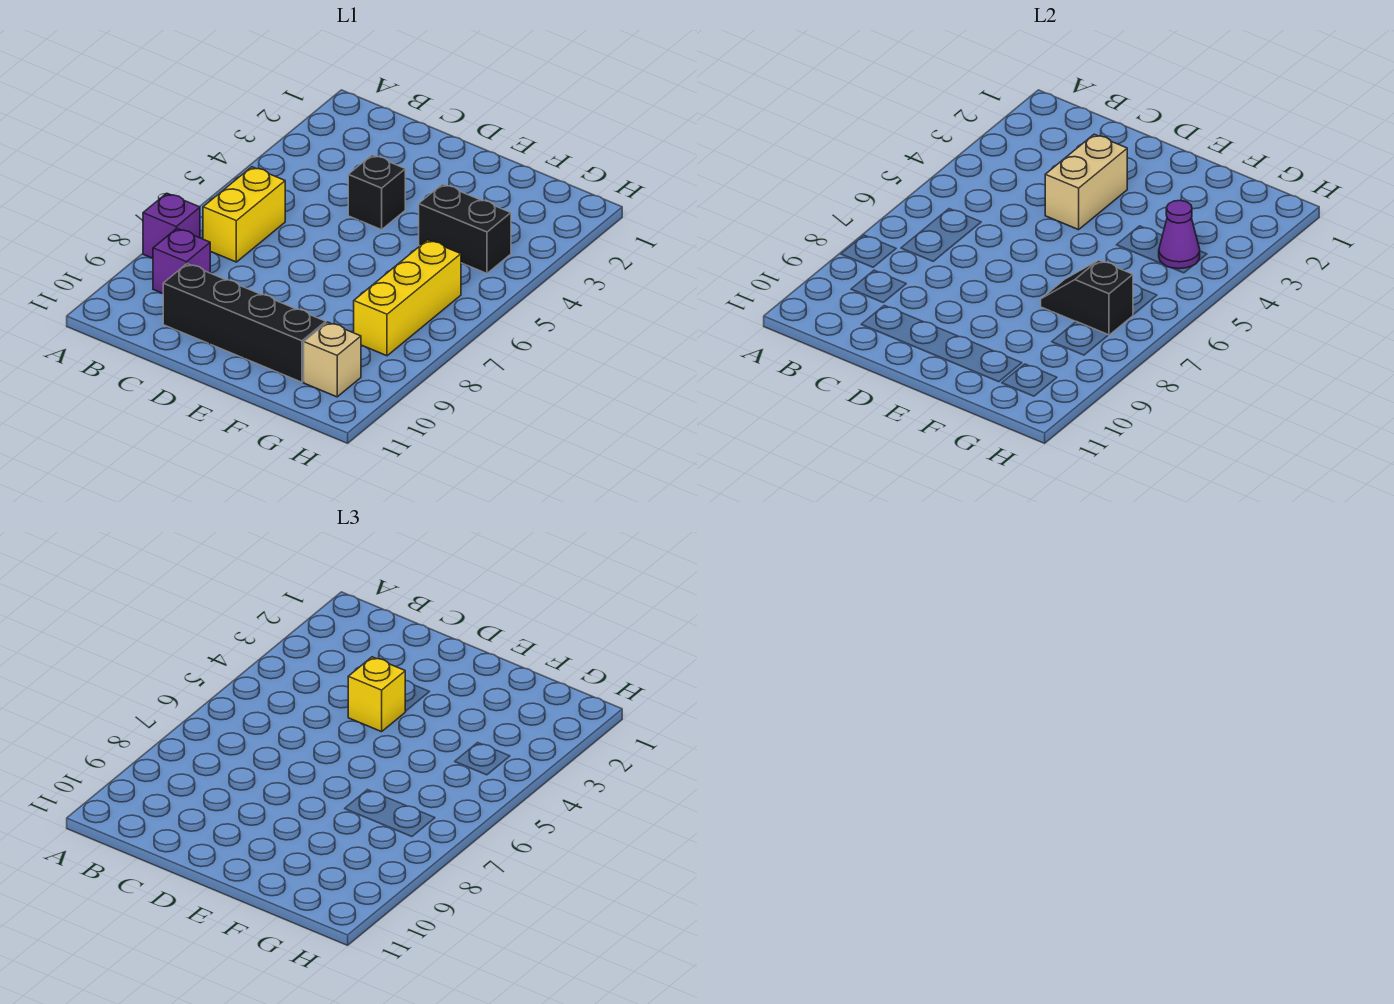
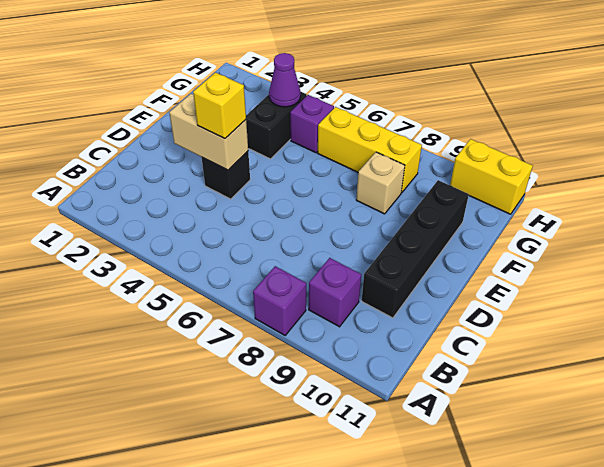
yellow 1x2 brick [203,167,285,262] -> yellow 1x2 brick moved to [450,139,533,214]
black 1x2 slope [1041,260,1133,335] -> none
none -> purple 1x1 brick [290,95,334,153]
tan 1x1 brick [304,322,361,397] -> tan 1x1 brick moved to [356,152,405,214]

